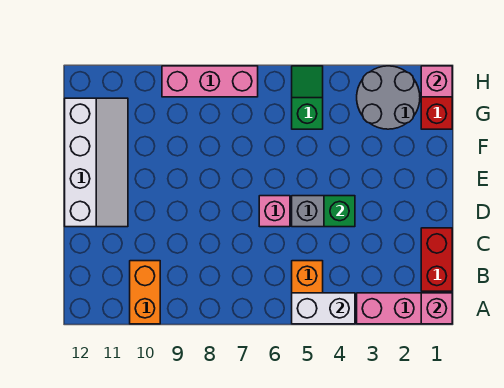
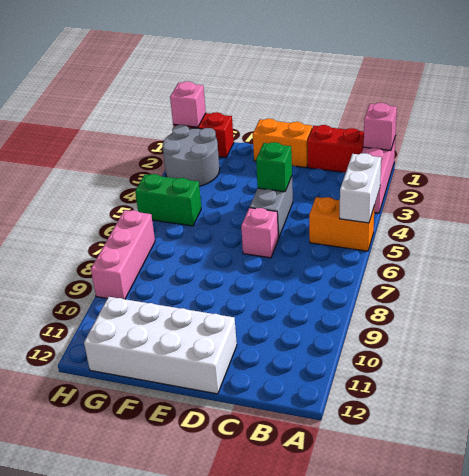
orange 1x2 brick [130,261,160,324] -> orange 1x2 brick moved to [253,119,312,168]
white 2x4 slope [65,98,128,227] -> white 2x4 brick [84,297,237,394]
green 1x2 slope [292,66,323,129] -> green 1x2 brick [135,174,201,226]

